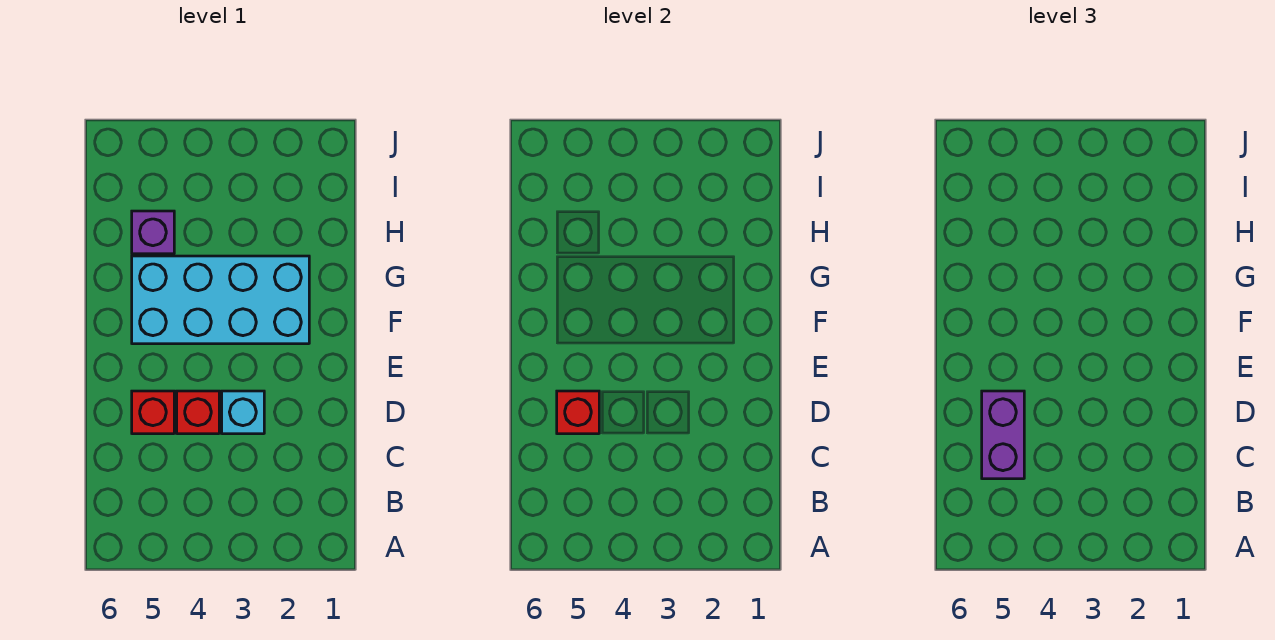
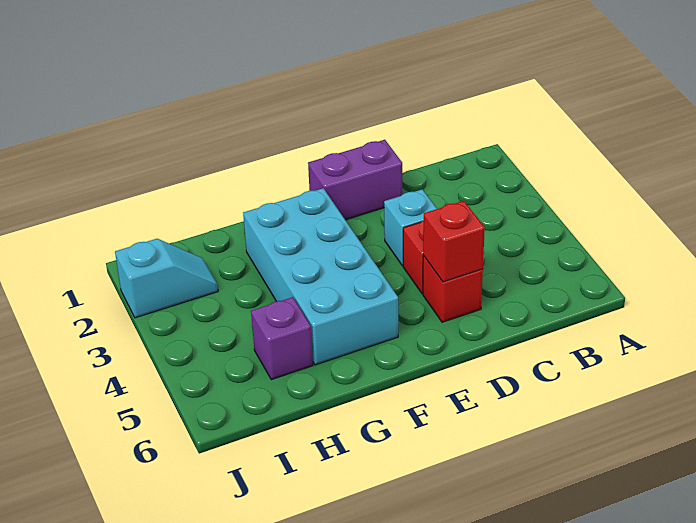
purple 1x2 brick [982,391,1024,479] -> purple 1x2 brick moved to [308,140,402,220]
none -> cyan 1x2 slope [115,239,218,318]

